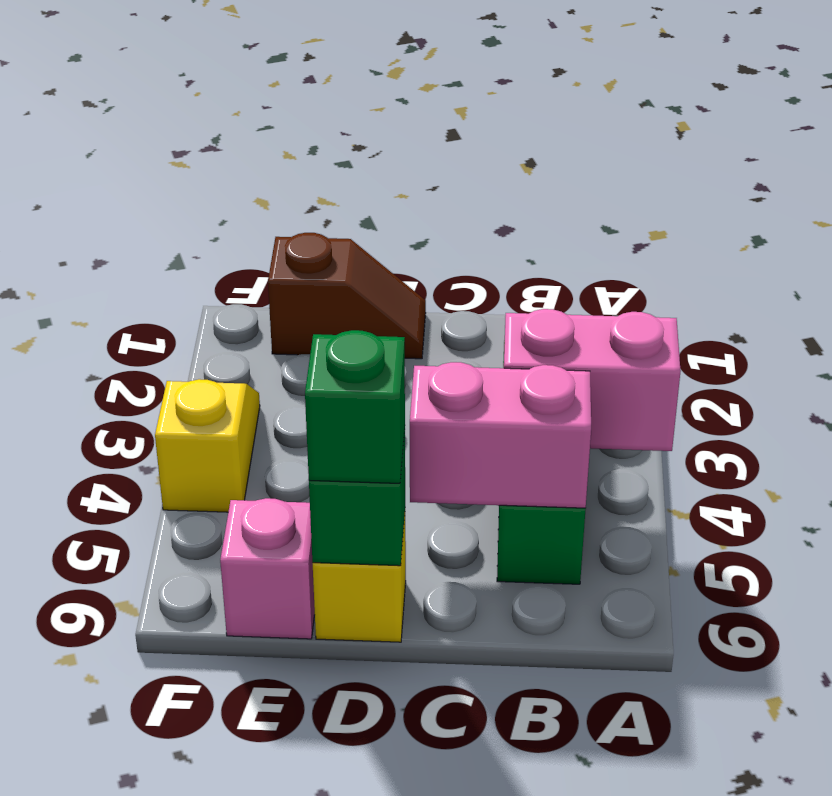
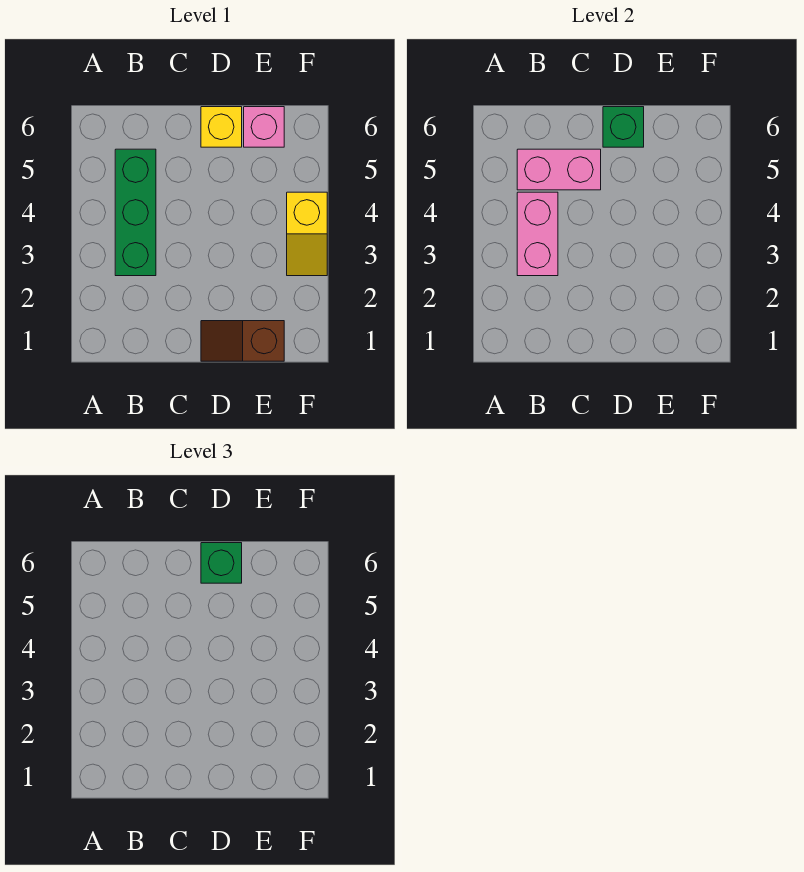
pink 1x2 brick [504,309,681,451] -> pink 1x2 brick turned to [517,192,558,276]

